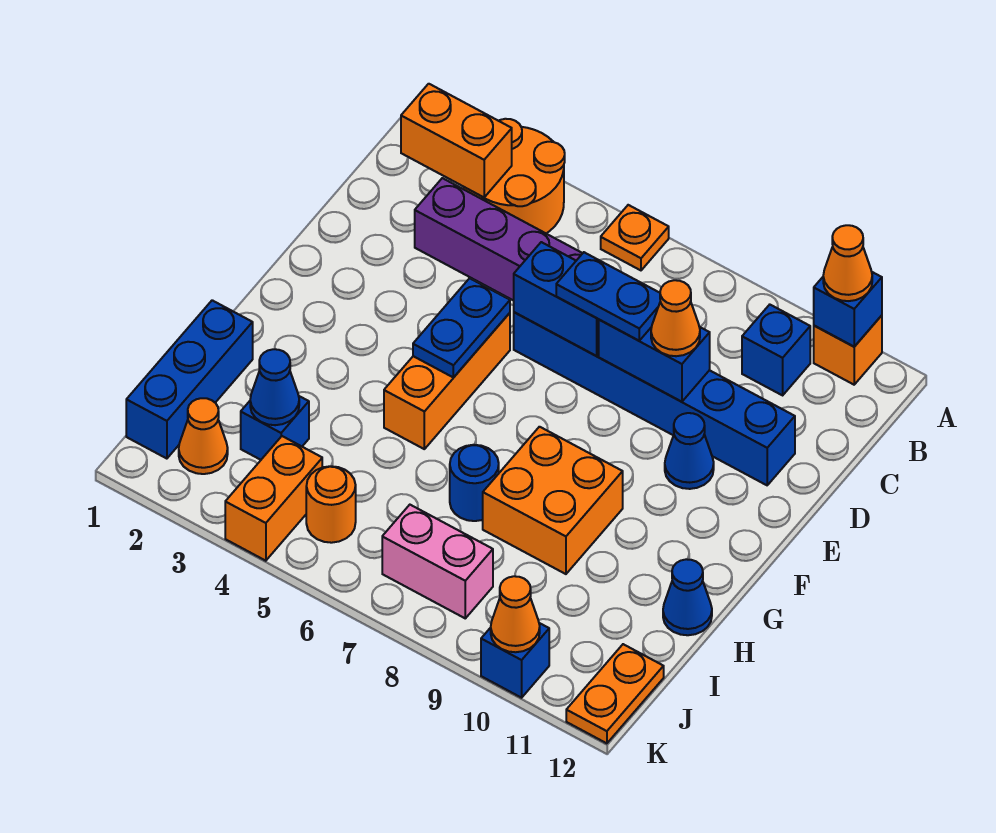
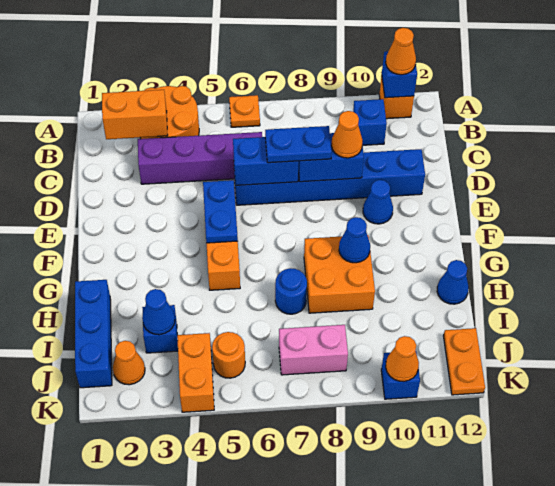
none -> blue 1x1 cone [339,217,370,263]

